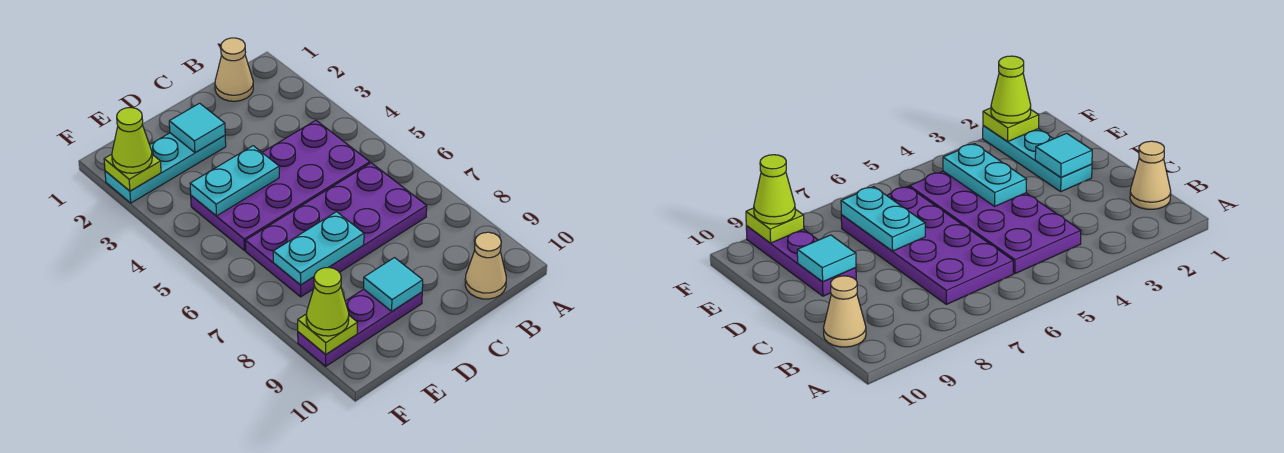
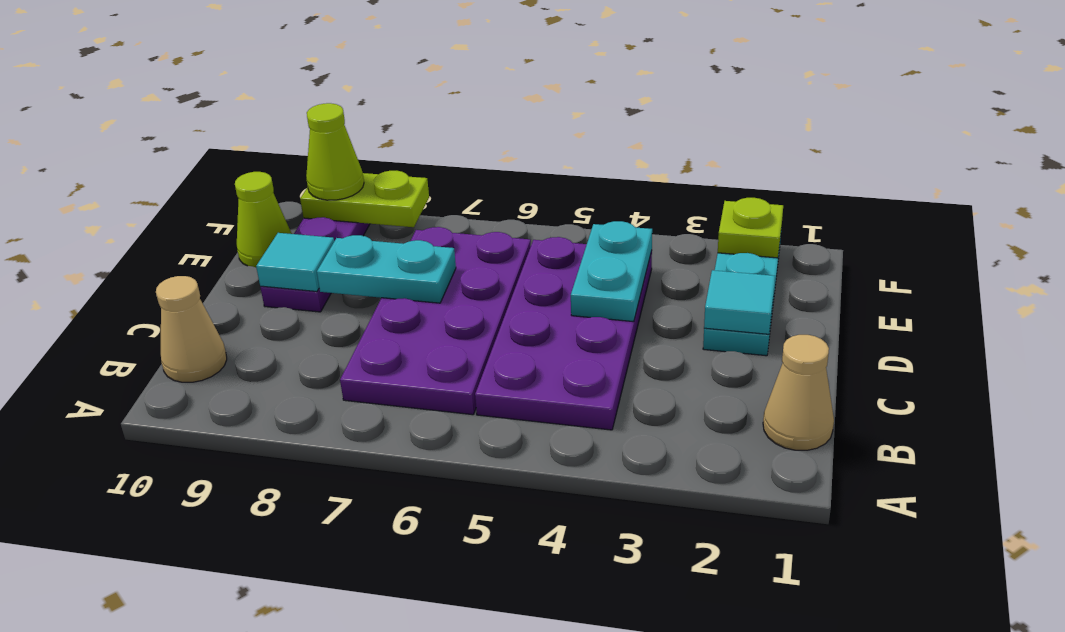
cyan 1x2 plate [273,212,364,285] -> cyan 1x2 plate turned to [317,235,456,303]
lime 1x1 cone [112,108,152,173] -> lime 1x1 cone moved to [235,172,292,267]
lime 1x1 plate [298,314,358,354] -> lime 1x2 plate [300,171,429,227]

